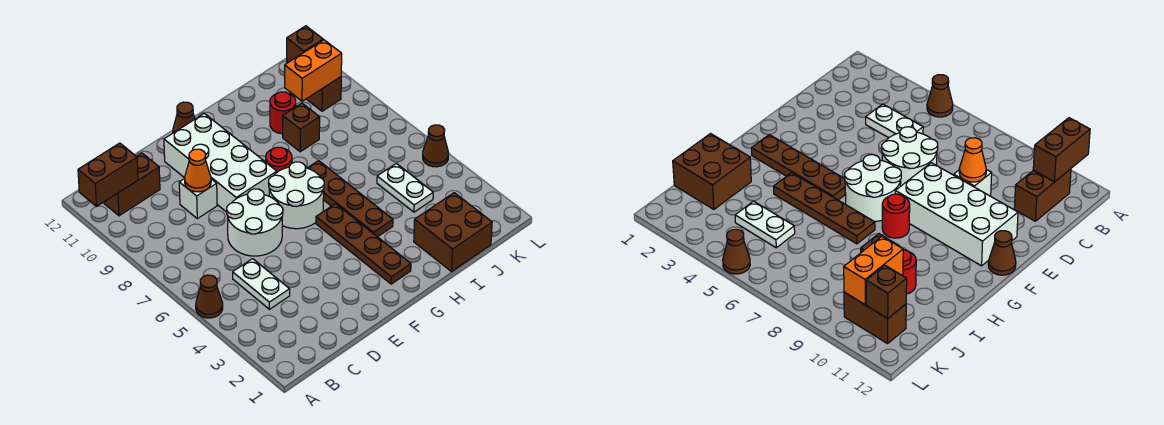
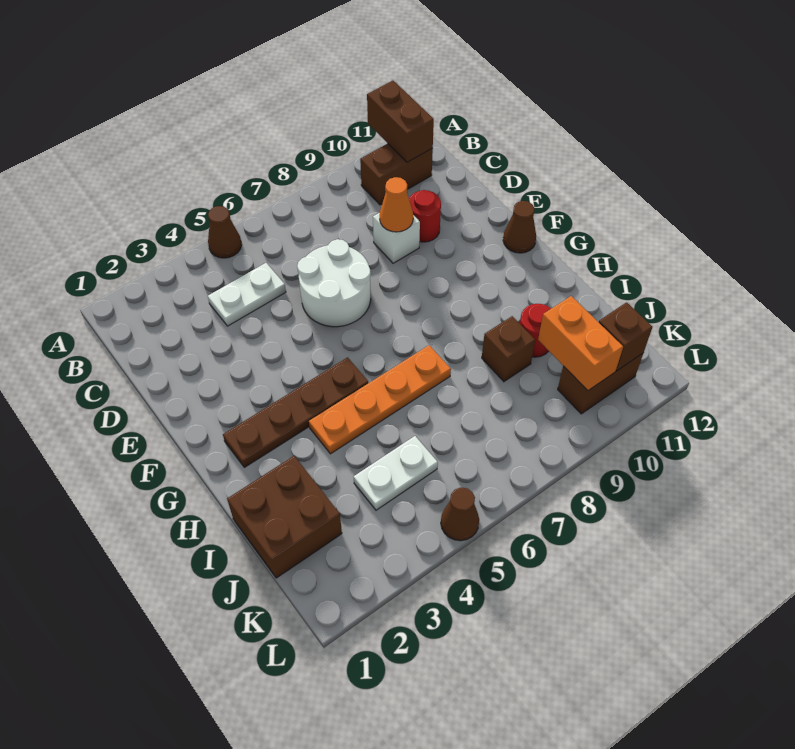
brown 1x2 brick [103,153,160,216] -> brown 1x2 brick turned to [360,144,433,205]
white 2x4 brick [164,113,277,212] -> none
white 2x2 round brick [269,162,324,229] -> none
red 1x1 round brick [266,147,292,172] -> red 1x1 round brick moved to [409,190,441,242]
brown 1x4 plate [308,161,393,237] -> orange 1x4 plate [309,345,451,454]

